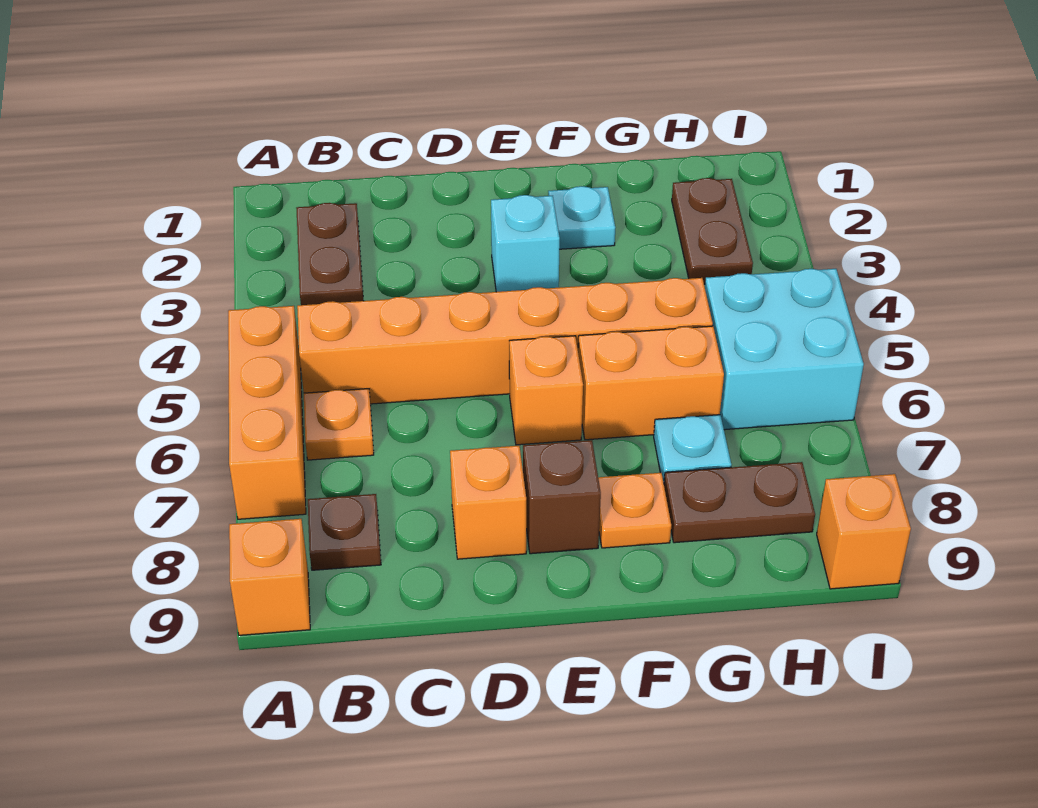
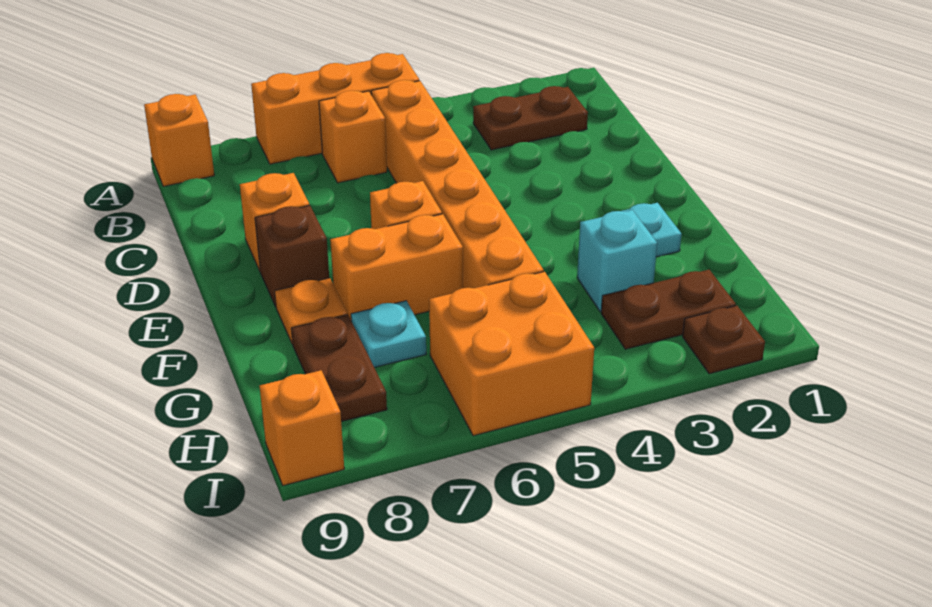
orange 1x1 plate [304,389,374,460] -> orange 1x1 brick [319,91,387,183]
brown 1x1 plate [308,494,381,570] -> brown 1x1 plate moved to [683,306,765,374]
cyan 1x1 brick [491,195,560,292] -> cyan 1x1 brick moved to [577,210,657,312]
orange 1x2 brick [578,326,724,440] -> orange 1x2 brick turned to [330,214,463,319]
cyan 2x2 brick [705,269,864,430] -> orange 2x2 brick [429,272,594,436]

